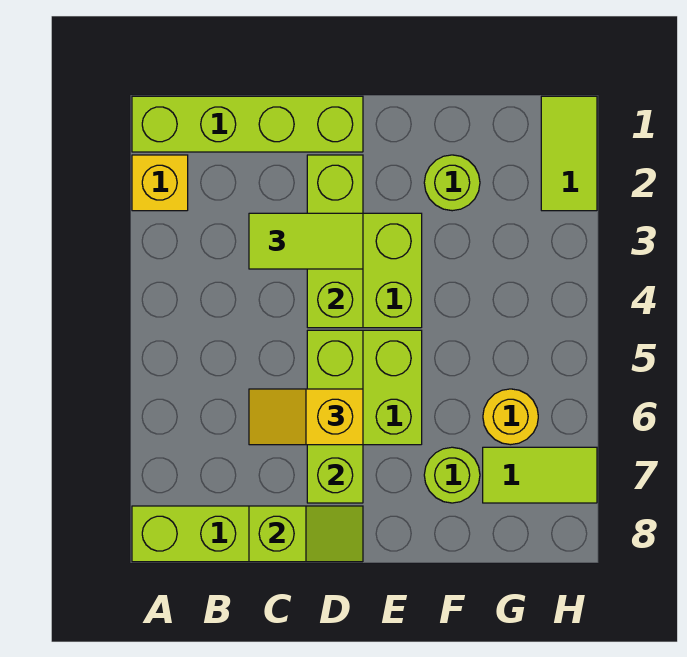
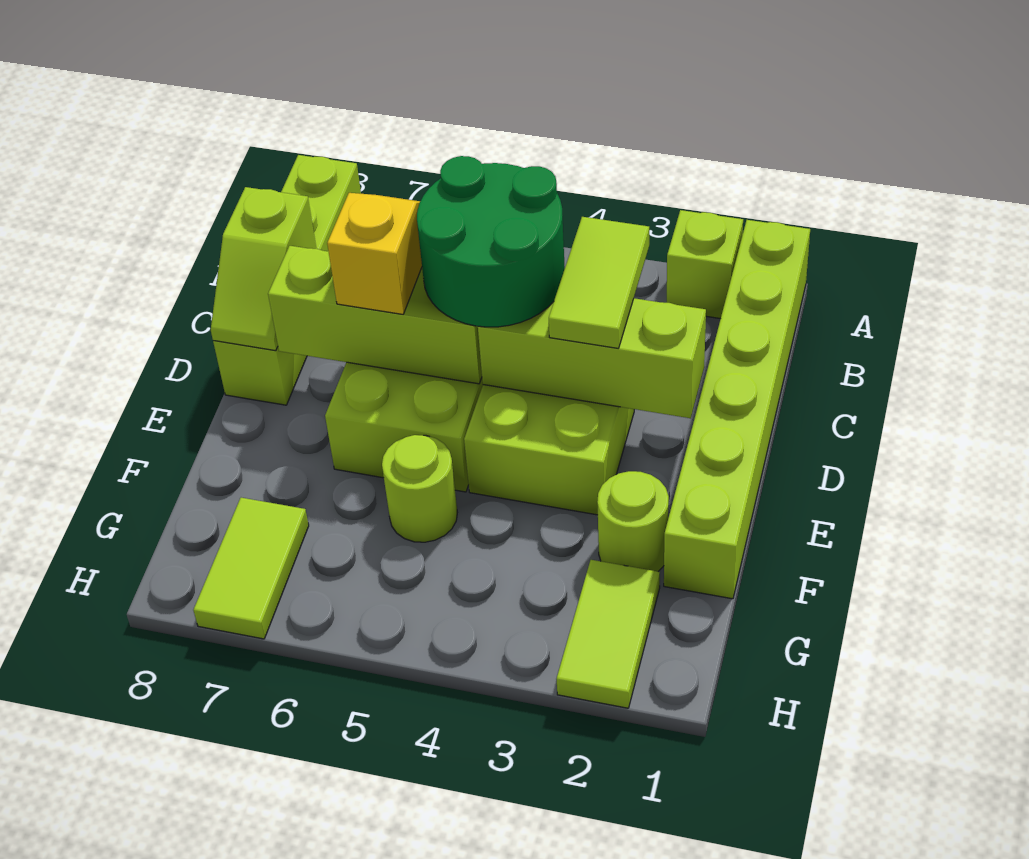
lime 1x4 brick [132,96,363,152] -> lime 1x6 brick [664,220,810,599]
yellow 1x1 brick [132,155,188,211] -> lime 1x1 brick [667,210,743,319]
none -> green 2x2 round brick [417,156,565,327]
lime 1x1 round brick [424,447,480,503] -> lime 1x1 round brick moved to [382,435,457,542]
yellow 1x1 round brick [483,389,538,445] -> none
lime 1x2 tile [541,96,597,211] -> lime 1x2 tile turned to [557,560,660,708]

